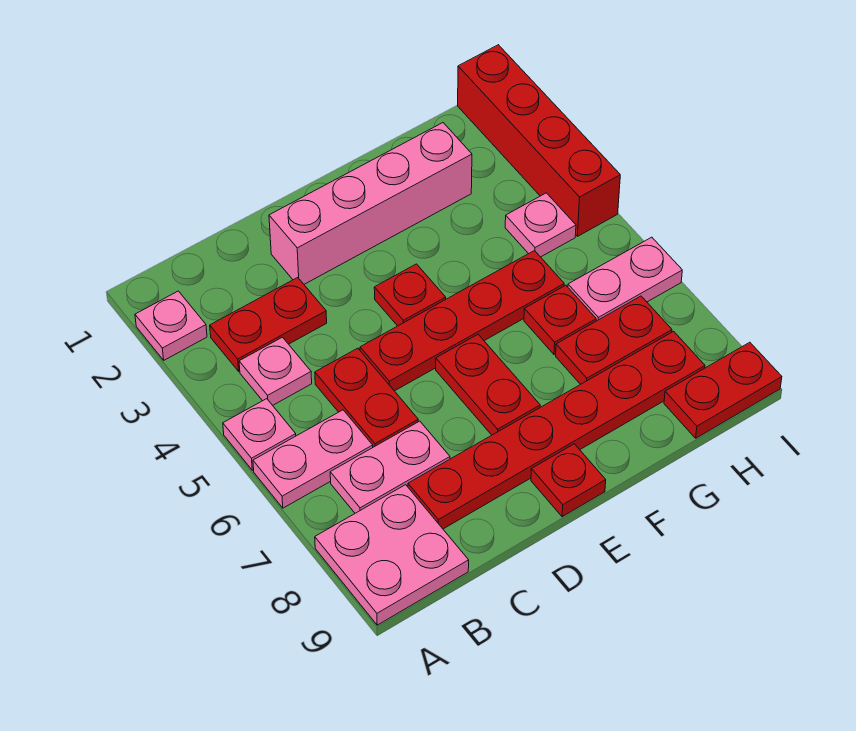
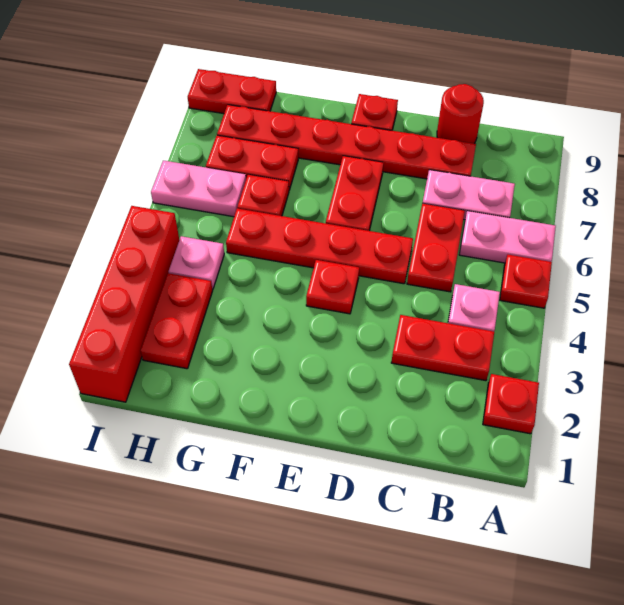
pink 1x1 plate [135,291,207,360] -> red 1x1 plate [483,374,539,434]
pink 1x1 plate [223,399,296,470] -> red 1x1 plate [500,255,552,308]
pink 2x2 plate [315,485,469,625] -> none
none -> red 1x1 round brick [437,84,484,144]
pink 1x4 brick [269,123,472,284] -> none
none -> red 1x2 plate [140,273,213,369]

